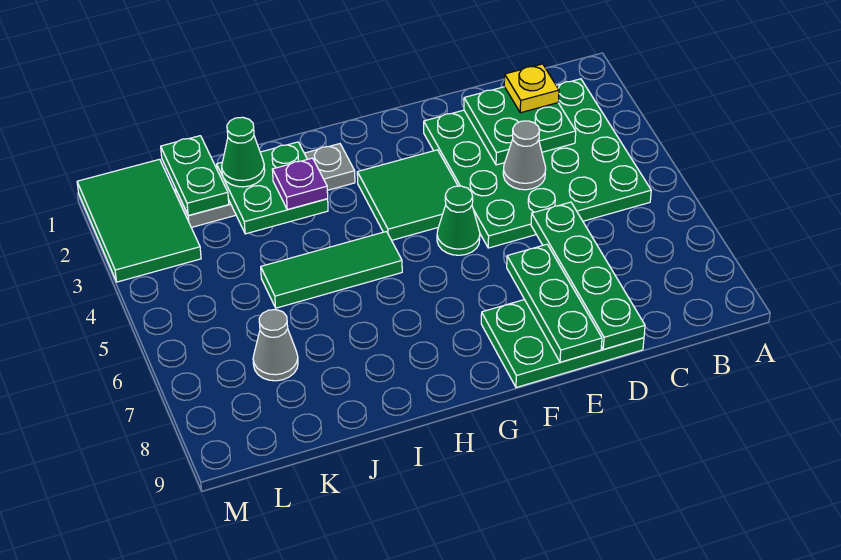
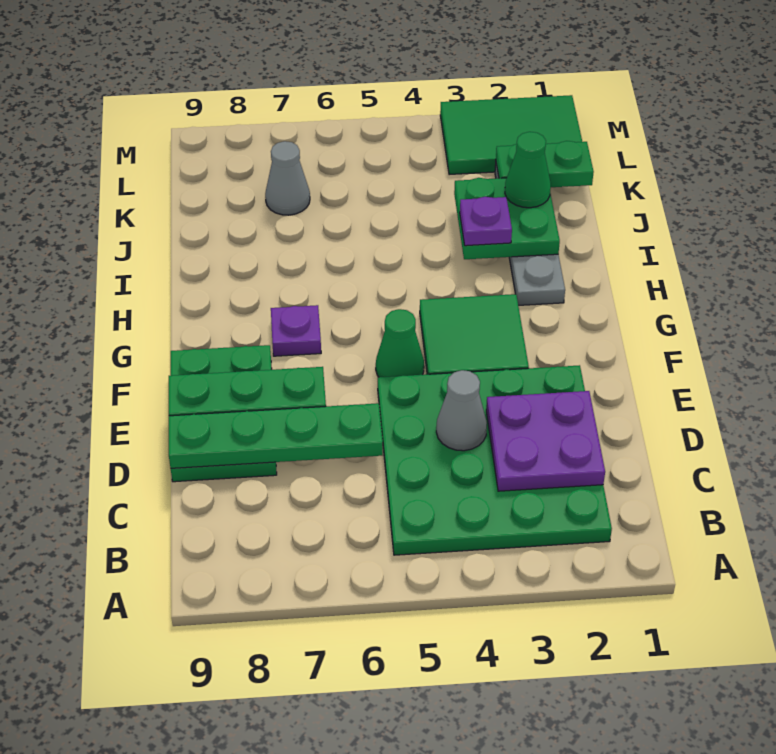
green 2x2 plate [464,87,576,165] -> purple 2x2 plate [486,391,605,491]
yellow 1x1 plate [504,64,559,113] -> none
none -> purple 1x1 plate [271,305,321,356]
green 1x3 tile [261,232,402,308] -> none

